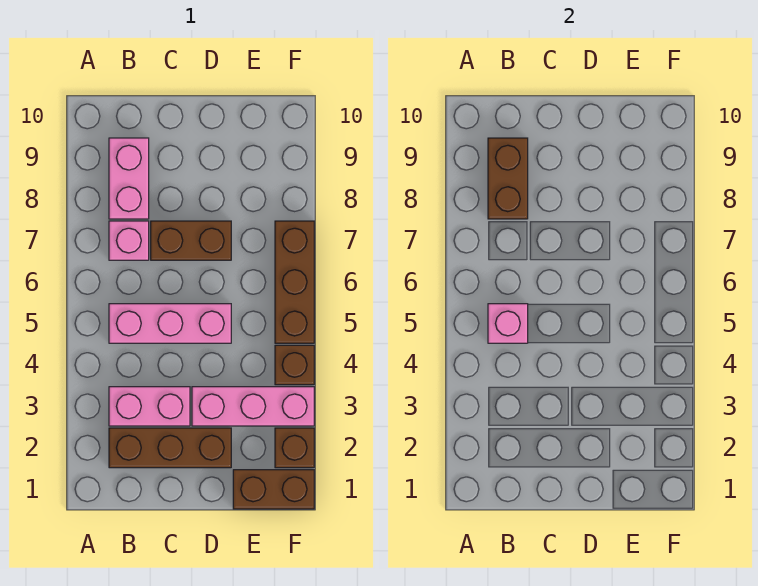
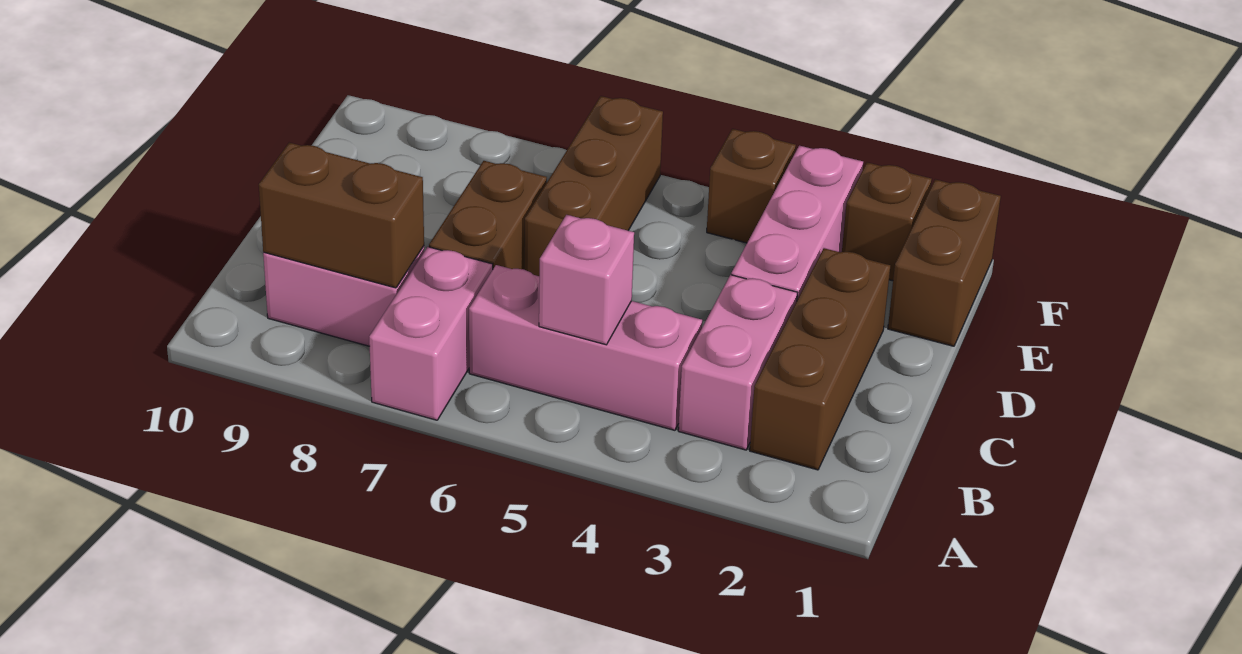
pink 1x3 brick [109,304,231,343] -> pink 1x3 brick turned to [469,265,702,430]
pink 1x1 brick [109,221,149,260] -> pink 1x2 brick [369,247,493,420]
brown 1x3 brick [275,221,314,343] -> brown 1x3 brick turned to [524,96,663,276]

